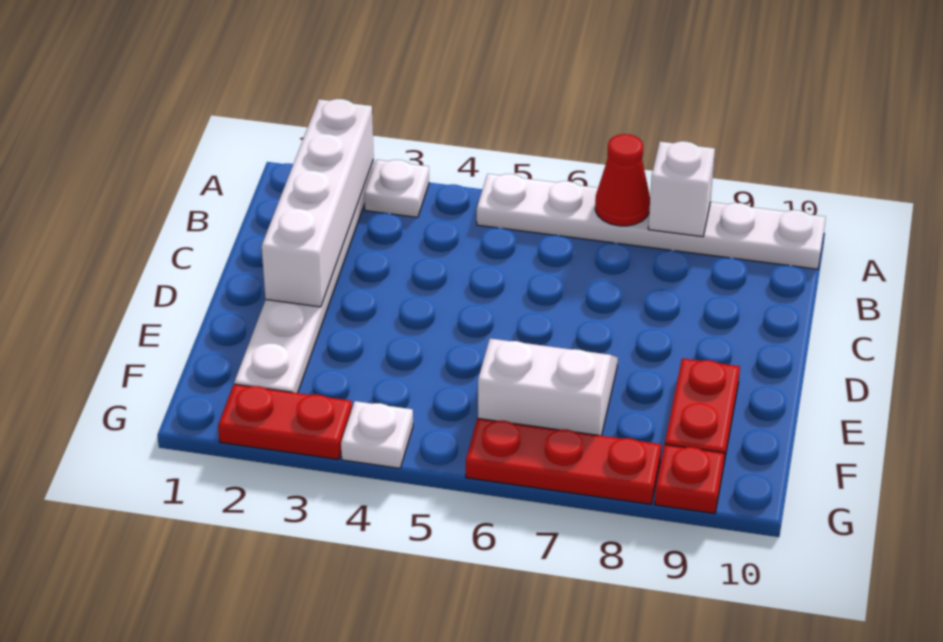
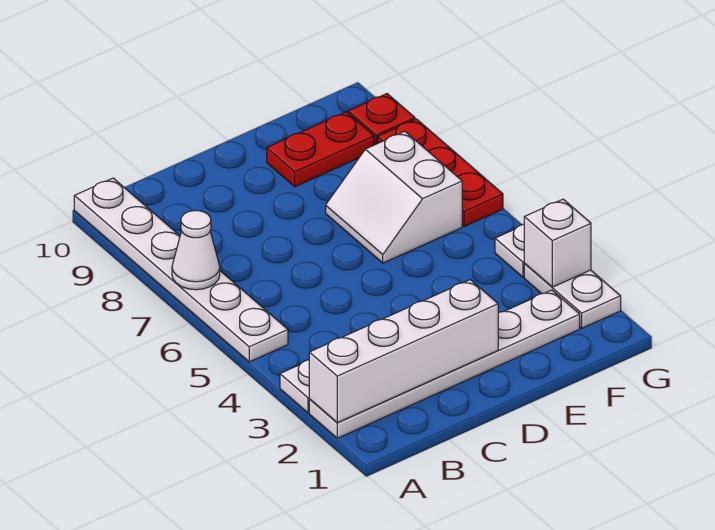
red 1x1 cone [595,134,650,226] -> white 1x1 cone [172,210,220,290]
white 1x1 brick [648,141,715,237] -> white 1x1 brick moved to [524,199,591,287]
red 1x2 plate [218,384,352,460] -> white 1x2 plate [524,264,621,328]

